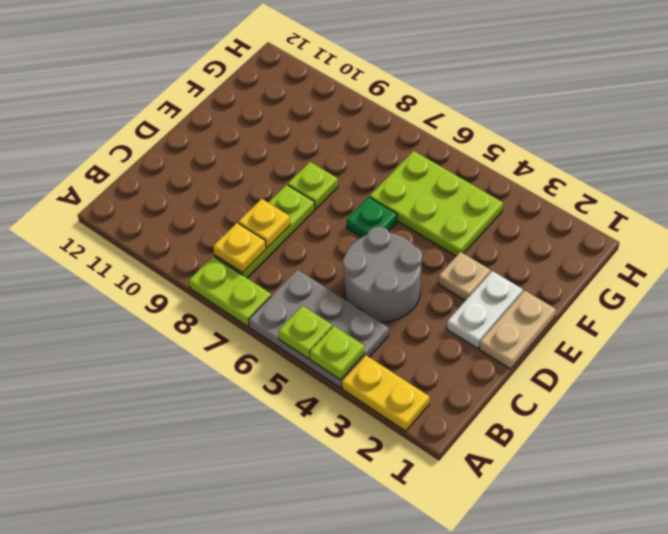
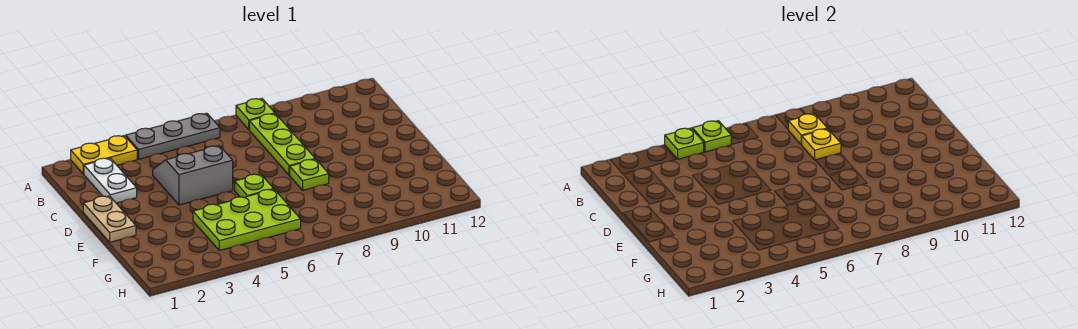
grey 2x3 plate [249,270,389,388] -> grey 1x3 plate [126,113,220,159]
lime 1x2 plate [189,256,271,327] -> lime 1x1 plate [236,99,275,129]
grey 2x2 round brick [343,227,422,322] -> grey 2x2 slope [153,146,233,205]
white 1x2 plate [447,271,523,348] -> white 1x2 plate moved to [84,158,137,203]
tan 1x1 plate [438,252,491,301] -> none
green 1x1 plate [346,197,397,237] -> lime 1x1 plate [235,174,273,197]

